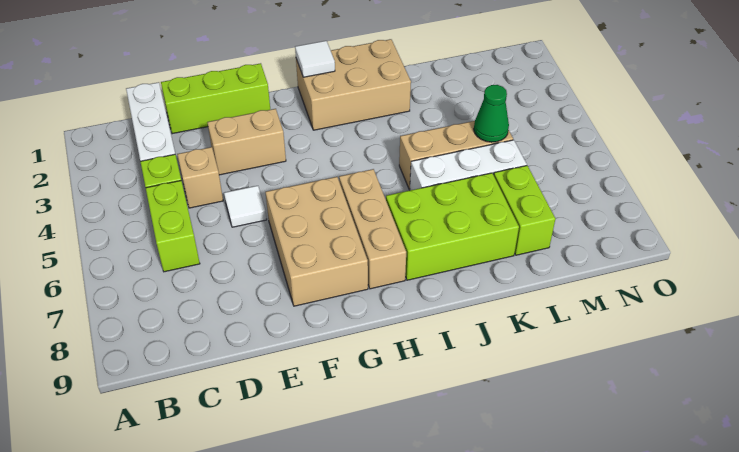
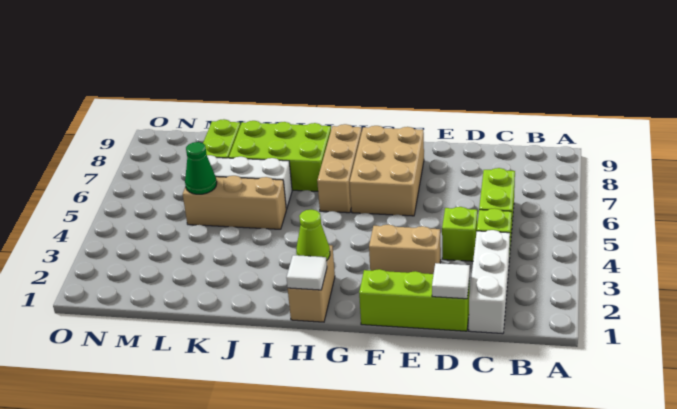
tan 1x1 brick [177,147,223,208] -> lime 1x1 brick [442,207,477,261]
white 1x1 tile [224,186,267,227] -> white 1x1 tile moved to [432,263,470,299]
tan 2x3 brick [296,39,411,130] -> tan 1x2 brick [288,245,335,322]
none -> lime 1x1 cone [296,210,330,261]

